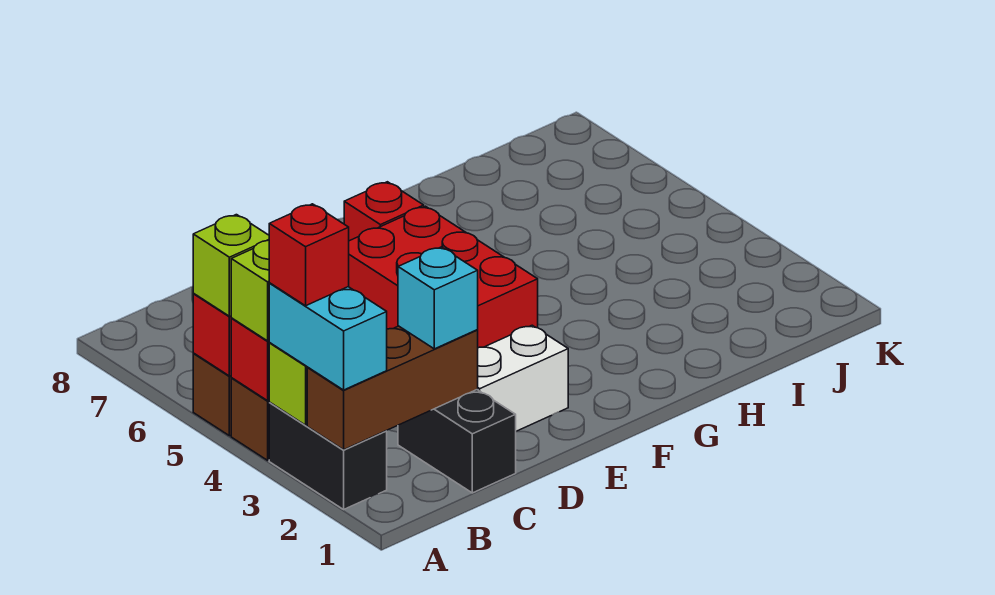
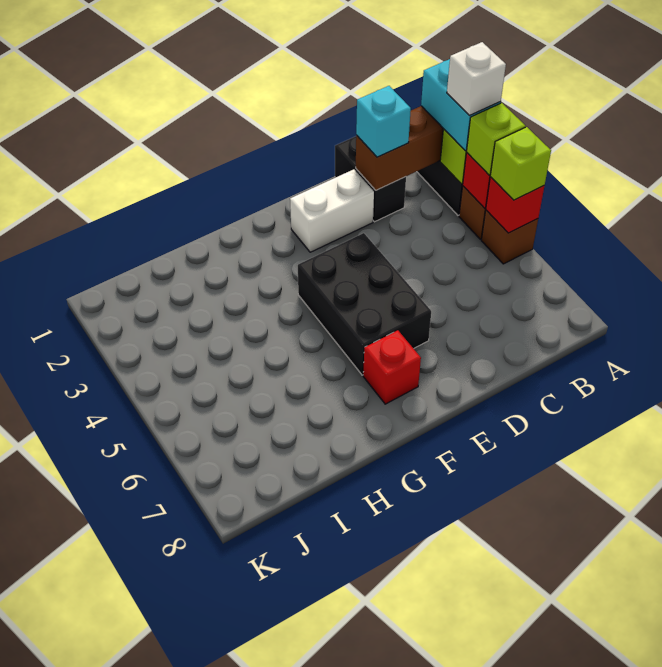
red 1x1 brick [269,204,349,306] -> white 1x1 brick [447,42,506,116]
red 2x3 brick [348,206,538,348] -> black 2x3 brick [298,233,431,375]

